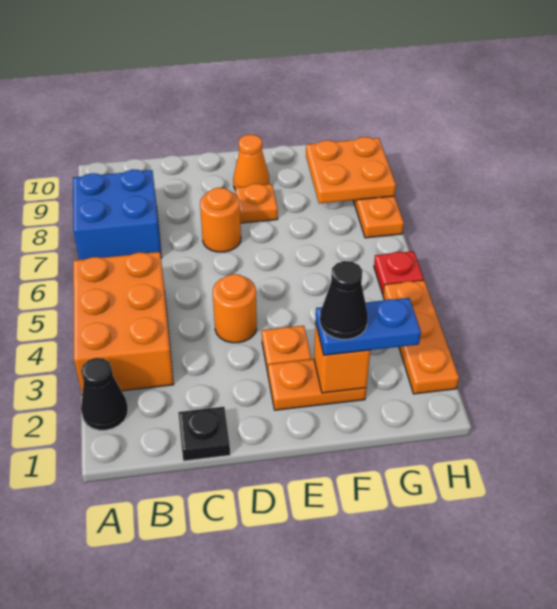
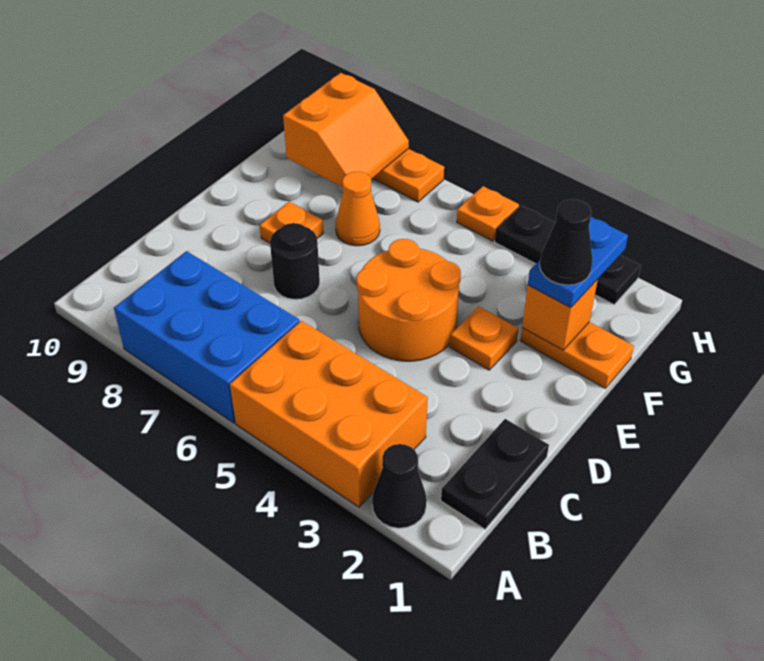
blue 2x2 brick [73,169,162,260] -> blue 2x3 brick [114,251,300,423]
black 1x1 plate [178,407,230,461] -> black 1x2 plate [441,419,549,529]
orange 1x1 round brick [213,274,257,343] -> orange 2x2 round brick [356,239,461,361]
orange 1x1 round brick [200,188,241,252] -> black 1x1 round brick [270,223,320,299]
orange 1x2 plate [268,359,366,410] -> orange 1x2 plate turned to [520,322,634,388]
orange 1x1 cone [233,134,269,190] -> orange 1x1 cone moved to [336,172,380,246]
orange 2x2 plate [306,137,396,203] -> orange 2x2 slope [283,73,409,188]
orange 1x3 plate [383,280,459,394] -> black 1x3 plate [495,205,641,304]
red 1x1 plate [374,251,424,294] -> orange 1x1 plate [457,186,519,241]

